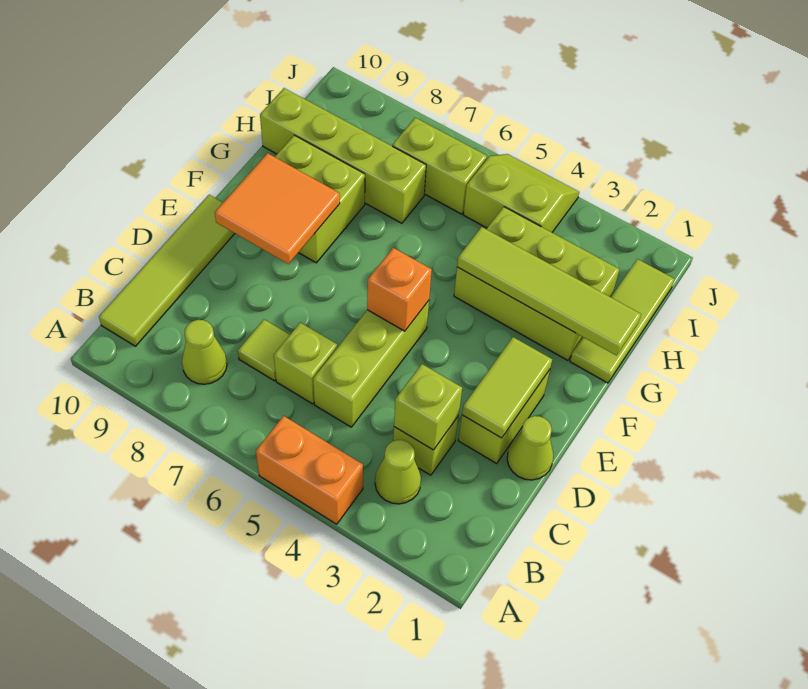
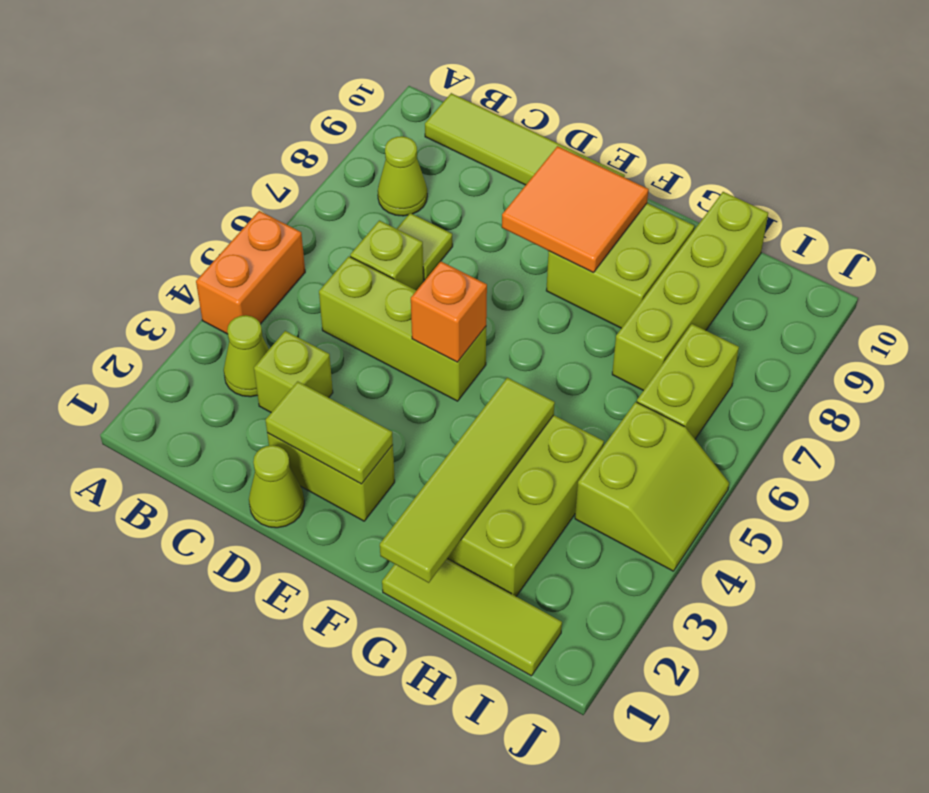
lime 1x1 brick [394,364,462,450] -> none

